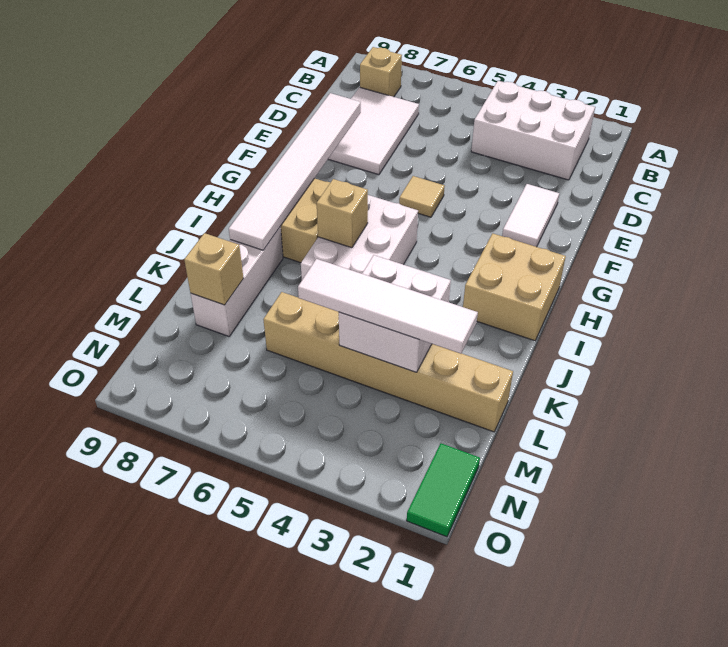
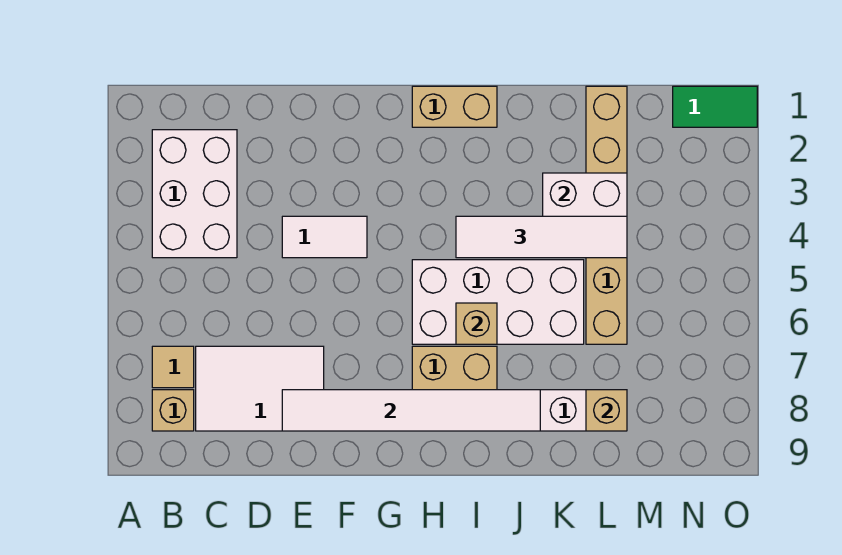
white 1x2 tile [502,184,559,247] -> white 1x2 tile moved to [282,216,367,258]
tan 1x1 tile [399,176,445,217] -> tan 1x1 tile moved to [152,346,194,388]
tan 2x2 brick [463,233,566,341] -> tan 1x2 brick [412,86,497,127]
white 2x3 brick [301,195,418,280] -> white 2x4 brick [412,260,584,344]
white 1x4 tile [298,259,478,354] -> white 1x4 tile turned to [456,216,627,258]

